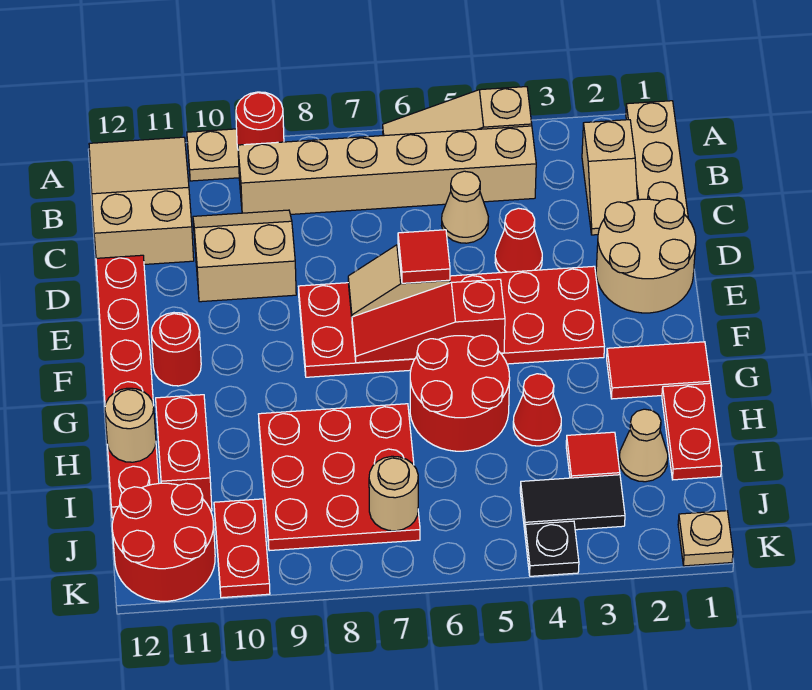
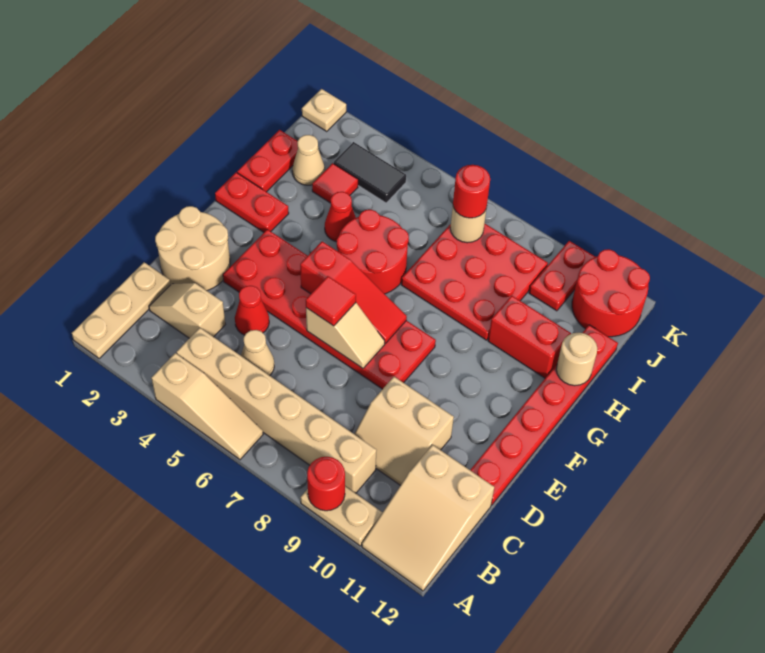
tan 1x2 slope [582,120,637,235] -> tan 1x2 slope turned to [149,283,225,338]
red 1x1 round brick [151,313,201,386] -> red 1x1 round brick moved to [453,165,490,218]
red 1x2 tile [607,342,710,399] -> red 1x2 plate [215,172,289,232]
red 1x2 brick [156,395,212,511] -> red 1x2 brick turned to [488,296,571,378]
black 1x1 plate [525,521,579,576] -> none

